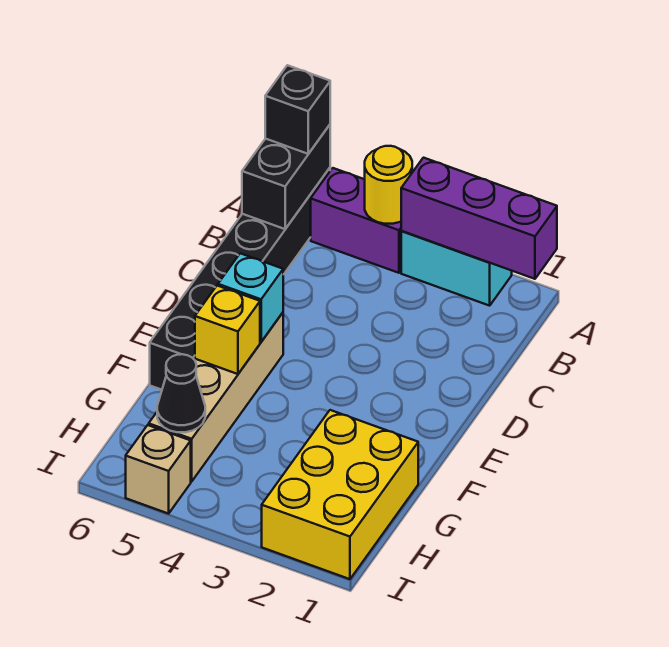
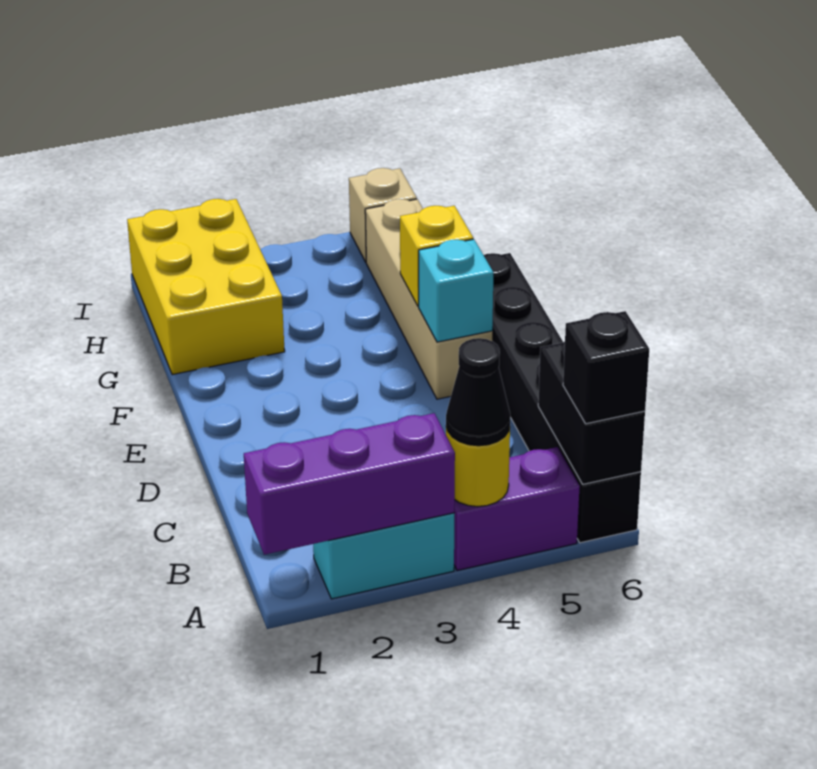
black 1x1 cone [157,354,205,432] -> black 1x1 cone moved to [446,338,510,446]

